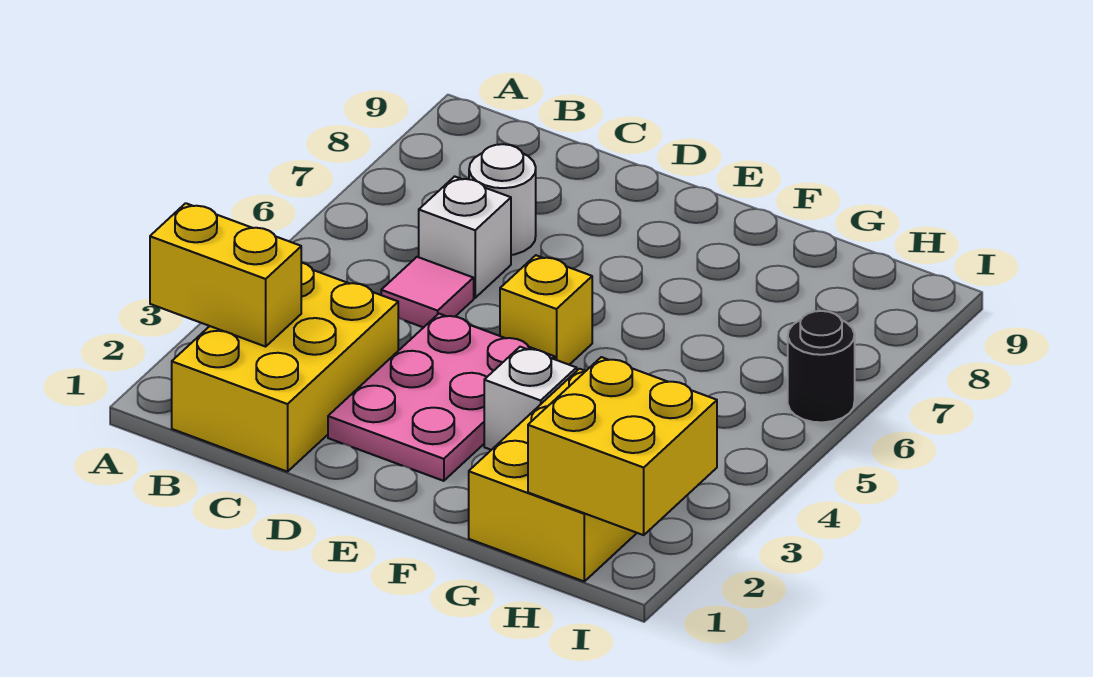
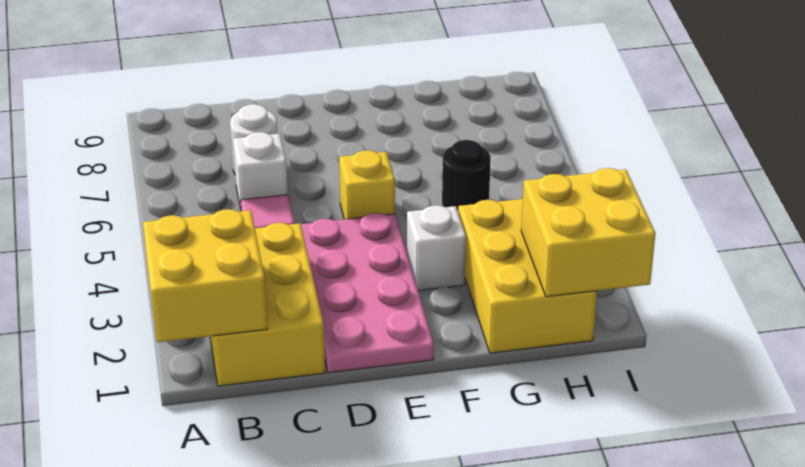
yellow 1x2 brick [150,203,301,347] -> yellow 2x2 brick [143,209,267,342]
pink 2x3 plate [328,314,555,481] -> pink 2x4 plate [301,213,434,373]
black 1x1 round brick [788,311,855,422] -> black 1x1 round brick moved to [442,140,491,210]

